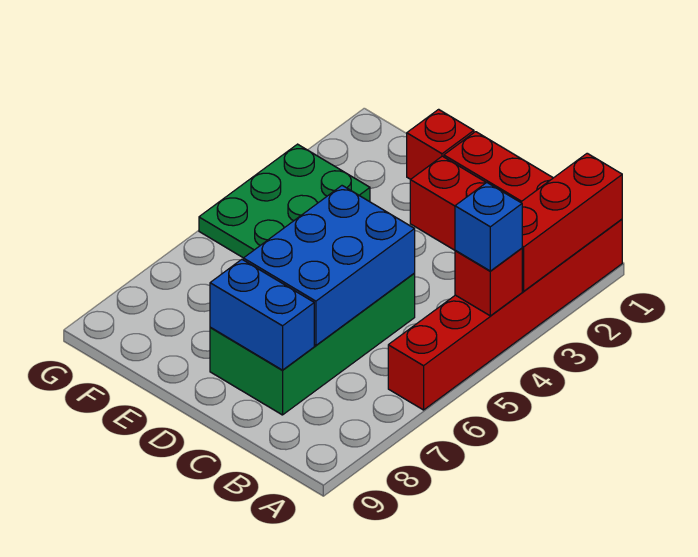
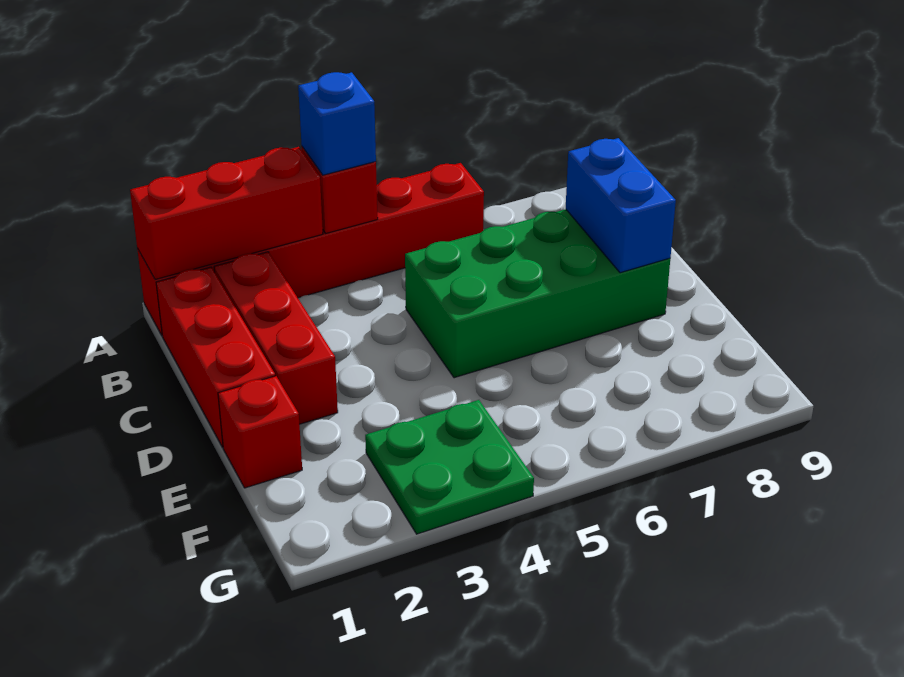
blue 2x3 brick [243,186,415,345] -> none
green 2x3 plate [199,144,370,258] -> green 2x2 plate [365,400,534,534]

